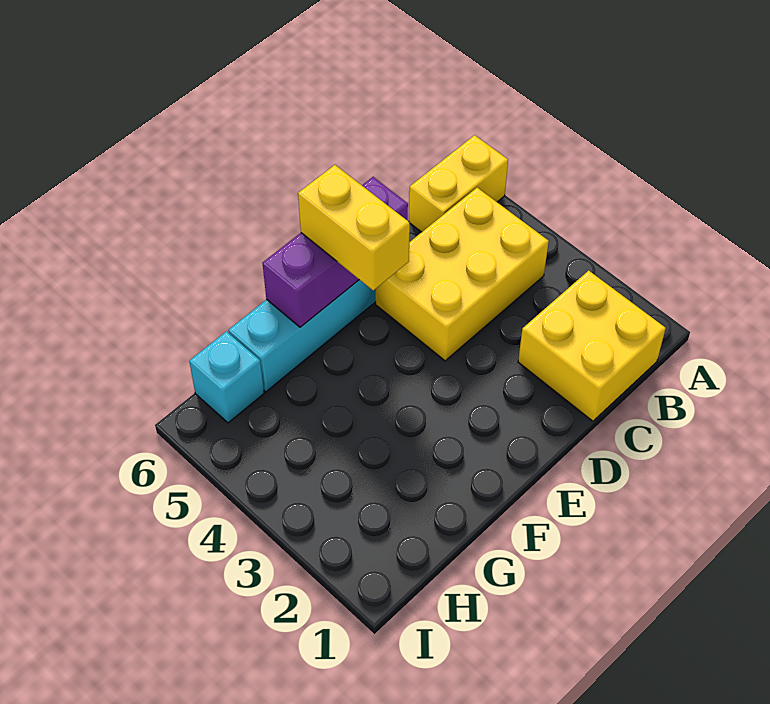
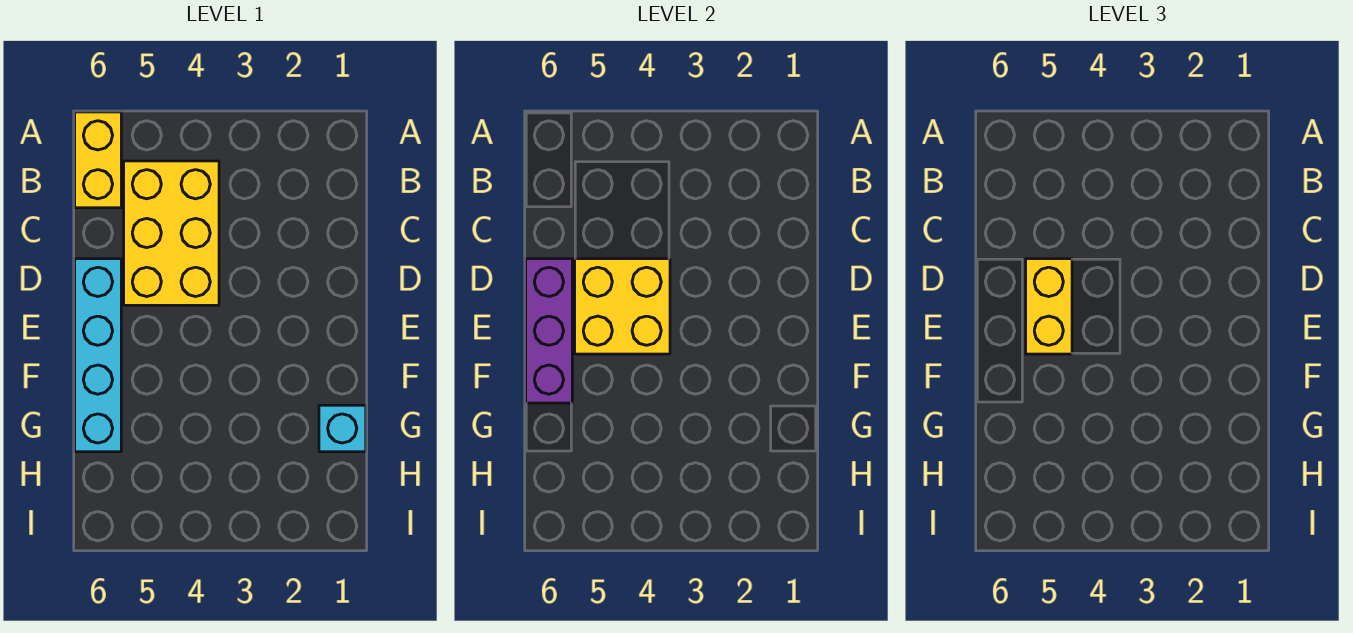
yellow 2x2 brick [518,271,666,421] -> yellow 2x2 brick moved to [575,259,670,354]
yellow 1x2 brick [298,165,410,290] -> yellow 1x2 brick turned to [1026,259,1072,354]
cyan 1x1 brick [189,331,264,423] -> cyan 1x1 brick moved to [319,405,366,452]

